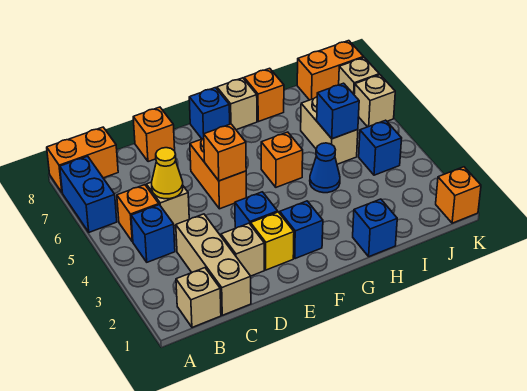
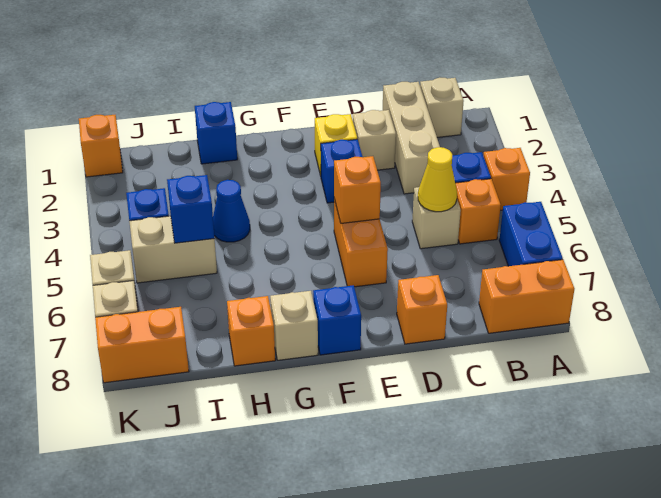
blue 1x1 brick [280,201,323,259] -> none
orange 1x1 brick [261,132,303,187] -> orange 1x1 brick moved to [483,148,530,210]
tan 1x2 brick [301,97,358,164] -> tan 1x2 brick turned to [129,216,217,283]

